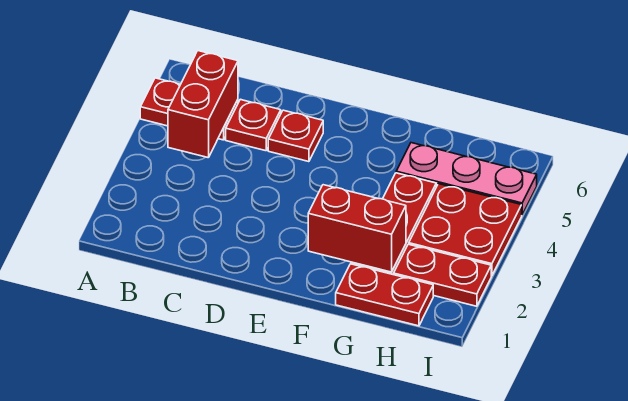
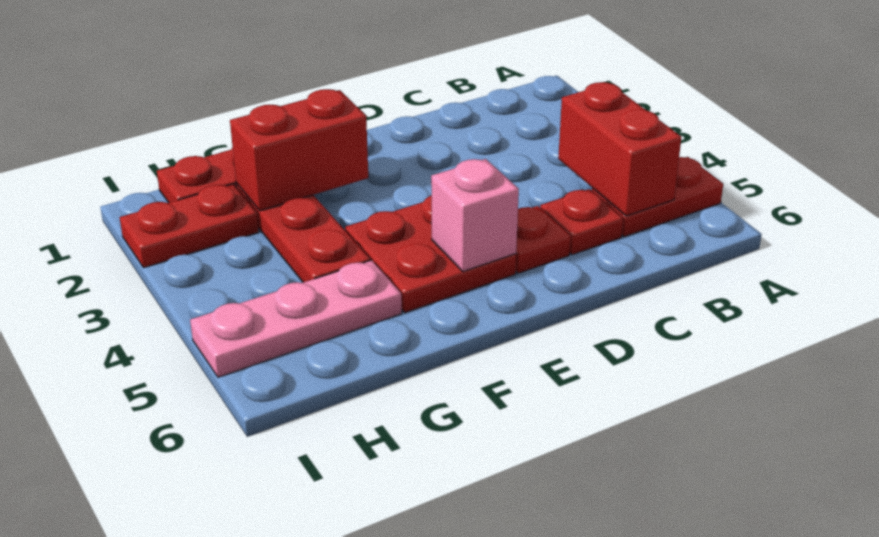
none -> pink 1x1 brick [431,159,519,271]
red 2x2 plate [409,184,522,276] -> red 2x2 plate moved to [345,196,516,313]

